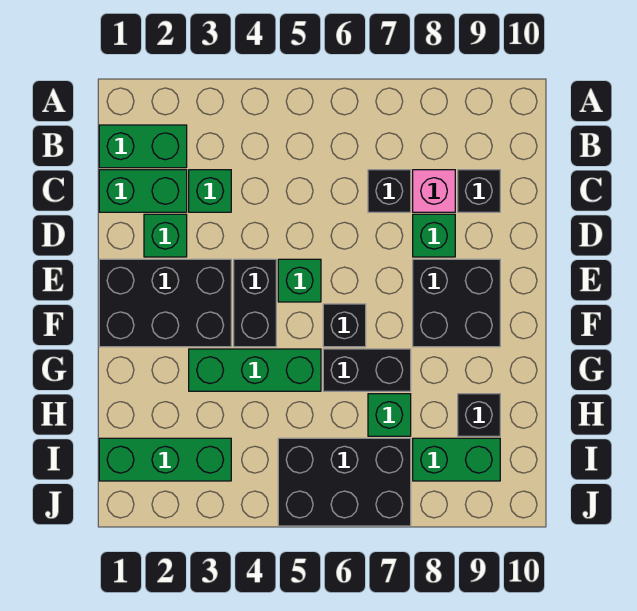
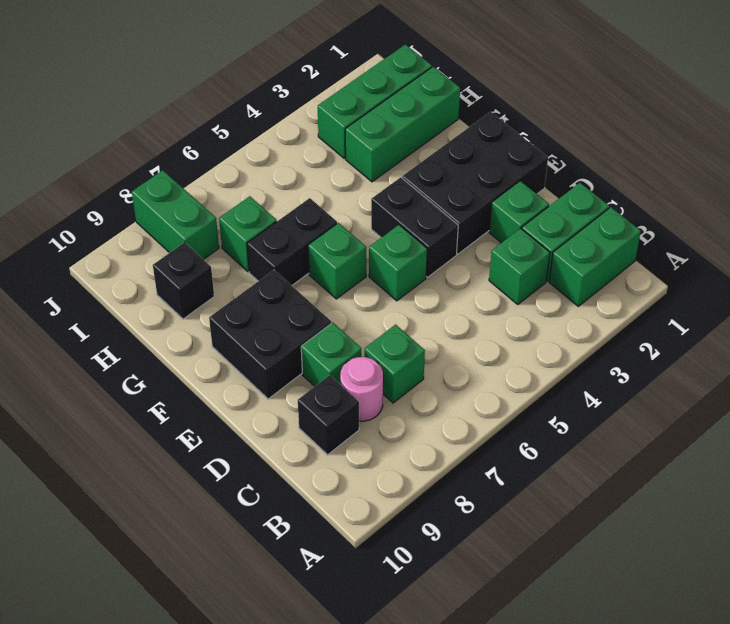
black 1x1 brick [368,170,411,212] -> green 1x1 brick [365,325,425,403]
pink 1x1 brick [413,170,455,212] -> pink 1x1 round brick [340,357,383,421]
black 1x1 brick [323,304,366,347] -> green 1x1 brick [308,223,366,299]
green 1x3 brick [189,349,321,391] -> green 1x3 brick moved to [345,66,460,182]
black 2x3 brick [278,438,411,526] -> none
green 1x2 brick [413,438,500,481] -> green 1x2 brick turned to [132,170,219,260]

